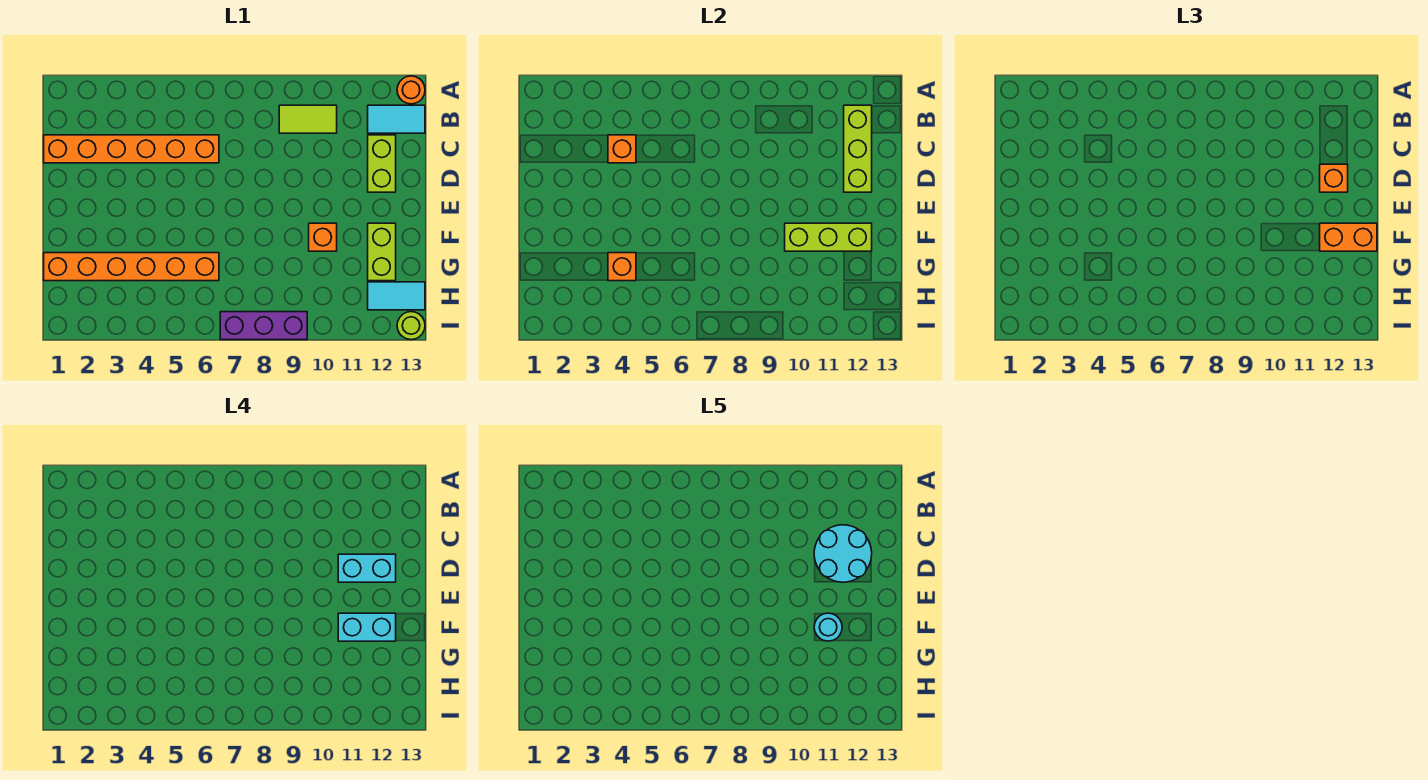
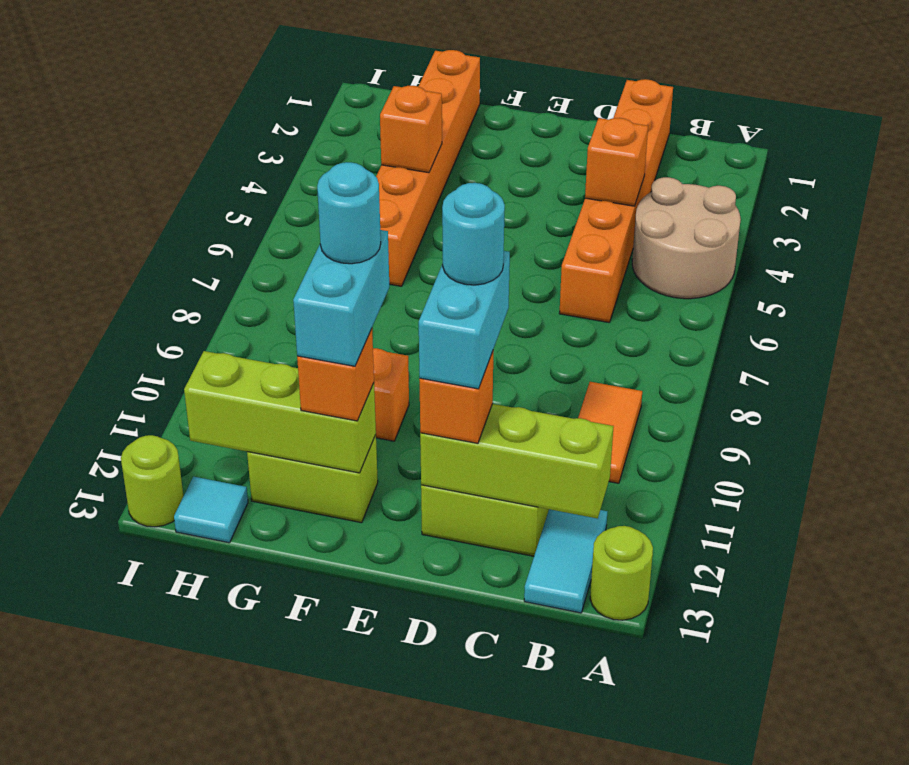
none -> tan 2x2 round brick [632,177,741,299]
orange 1x1 round brick [397,76,425,104] -> lime 1x1 round brick [590,526,653,620]
lime 1x2 tile [279,105,337,133] -> orange 1x2 tile [578,382,642,483]
cyan 2x2 round brick [814,525,872,582] -> cyan 1x1 round brick [442,183,505,285]
lime 1x3 brick [785,223,872,251] -> lime 1x3 brick turned to [184,351,376,473]
orange 1x2 brick [1320,223,1377,251] -> orange 1x1 brick [297,329,374,421]
cyan 1x2 tile [368,282,425,310] -> cyan 1x1 tile [174,477,248,543]
purple 1x3 brick [220,312,307,340] -> none

